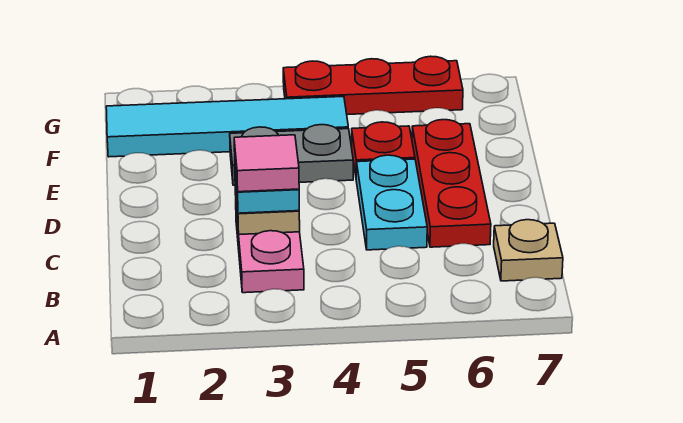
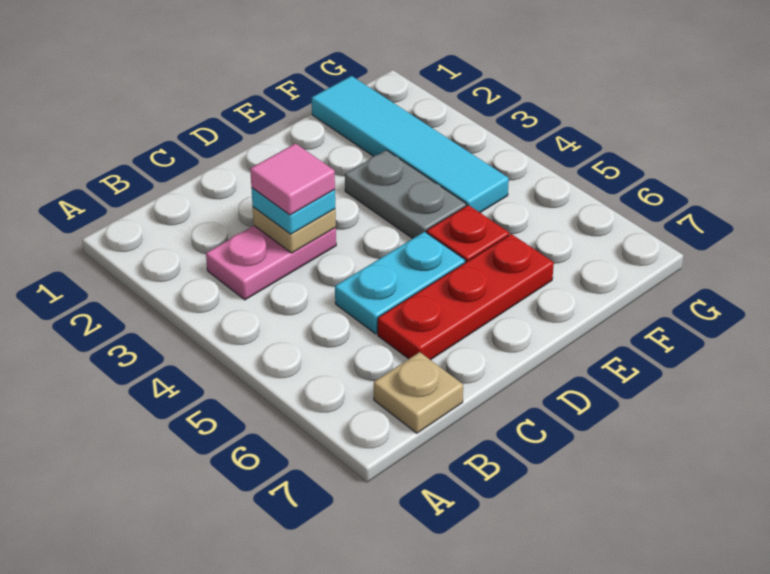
red 1x3 plate [283,56,463,115] -> none

